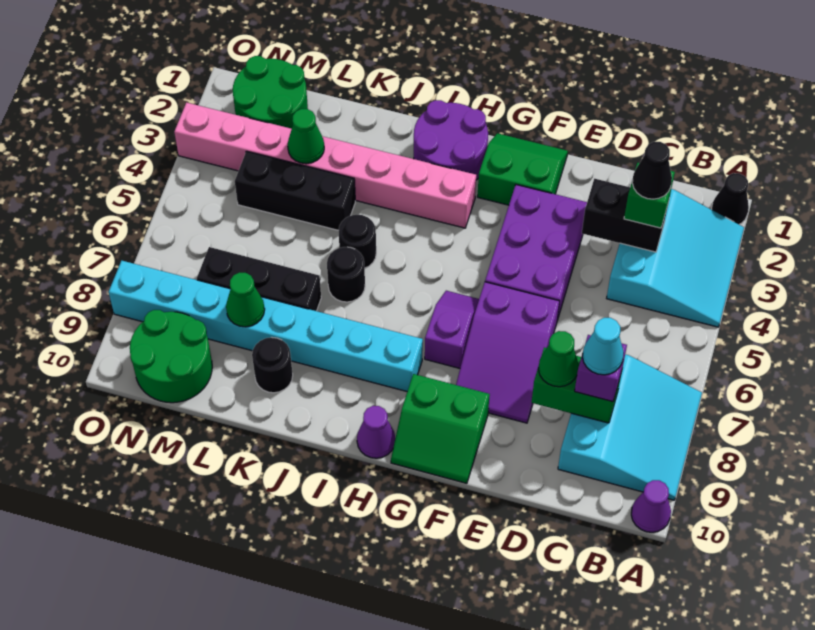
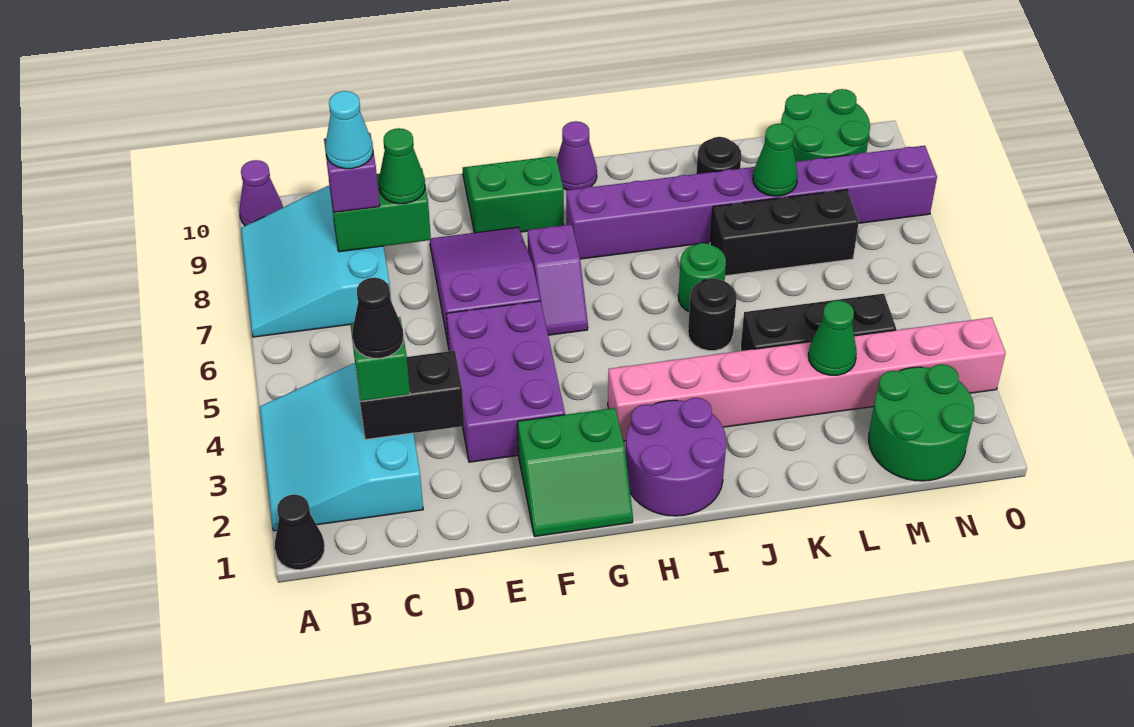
cyan 1x8 brick [109,261,423,391] -> purple 1x8 brick [566,146,937,259]
black 1x1 round brick [327,247,365,302] -> green 1x1 round brick [678,243,726,312]

